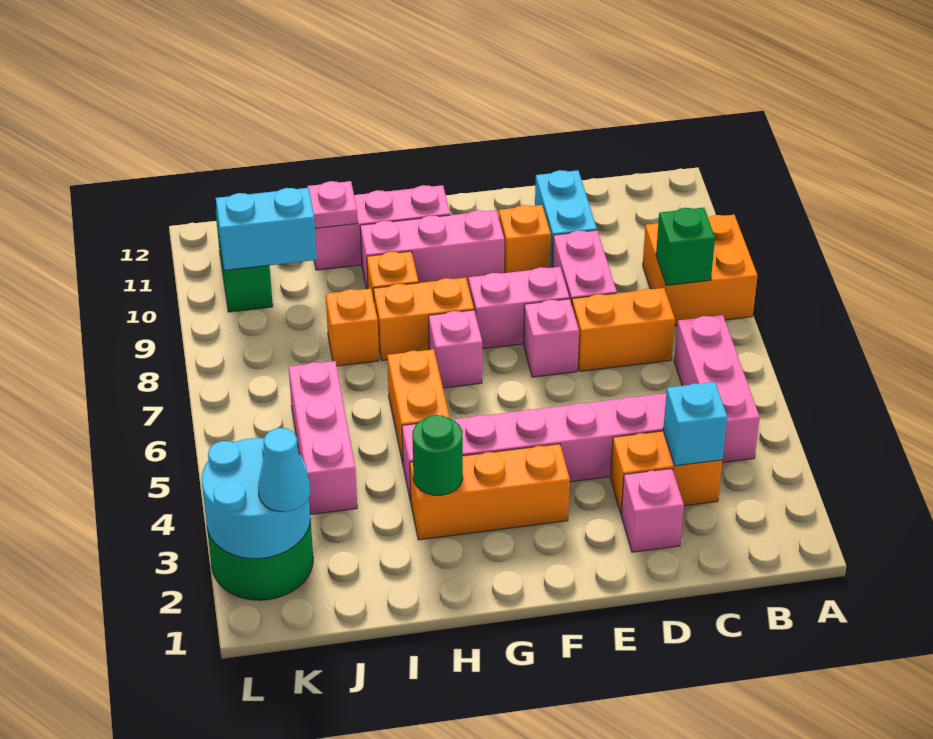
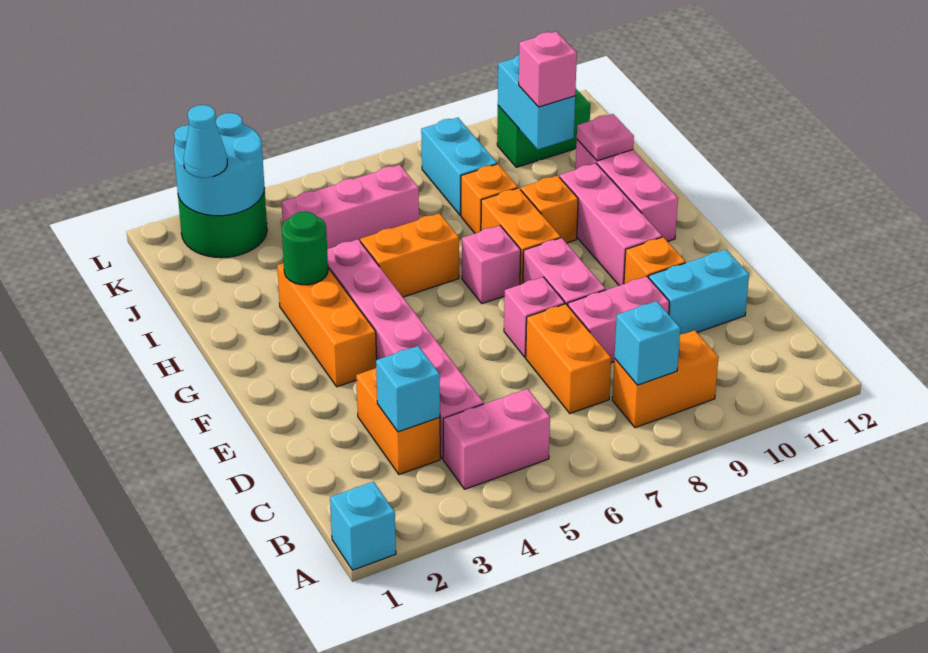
none -> cyan 1x1 brick [330,482,396,570]
orange 2x2 brick [643,215,758,326] -> orange 1x2 brick [612,330,718,428]
pink 1x3 brick [674,315,760,463] -> pink 1x2 brick [443,389,550,489]
green 1x1 brick [656,208,715,286] -> cyan 1x1 brick [615,301,680,385]
pink 1x1 brick [621,469,684,552] -> pink 1x1 brick moved to [519,31,577,107]
none -> cyan 1x2 brick [421,118,497,215]

